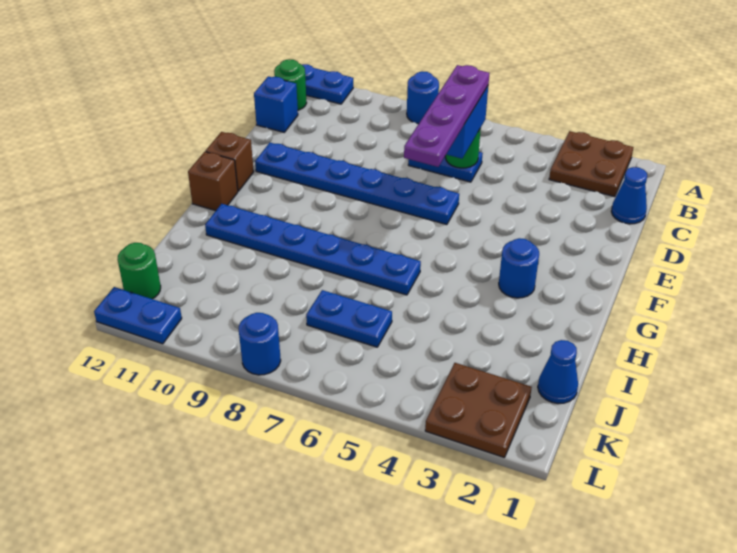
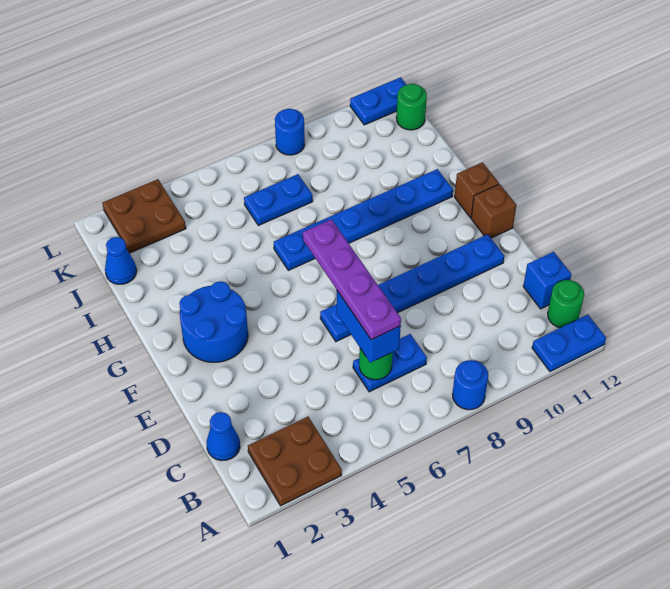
blue 1x1 round brick [499,238,539,298] -> blue 2x2 round brick [179,281,248,362]

